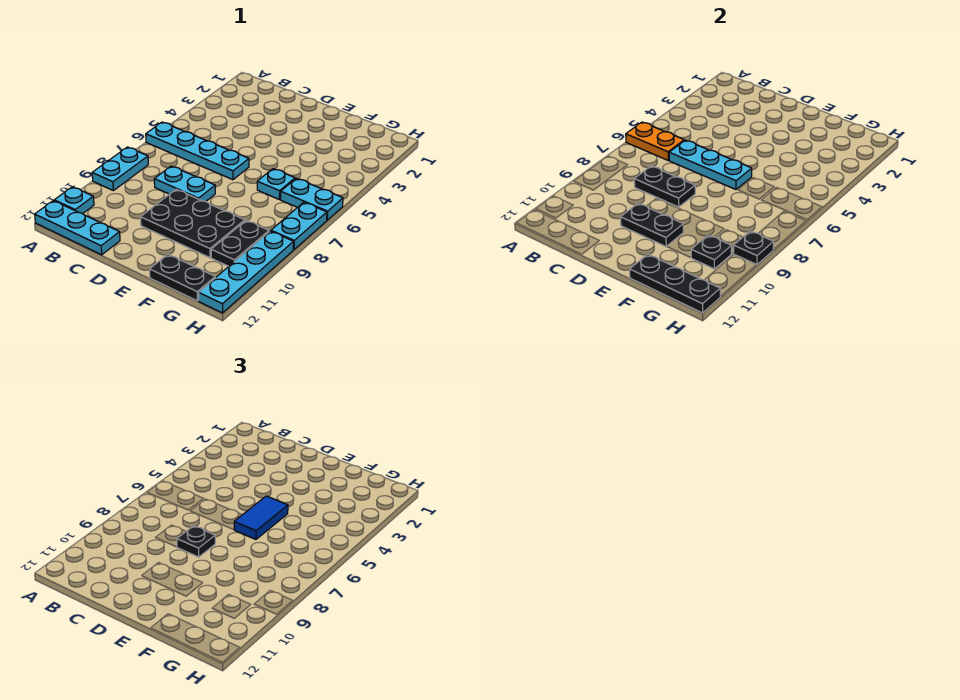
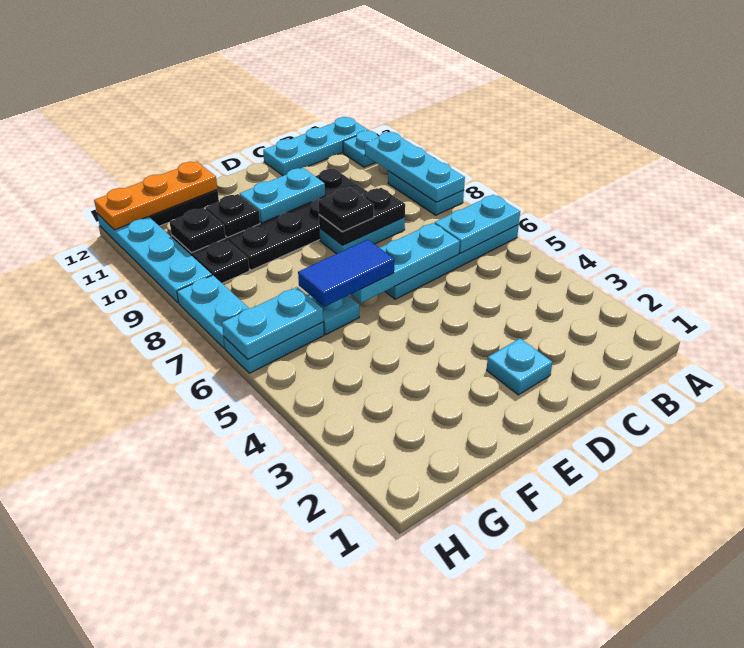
orange 1x2 plate [626,122,684,160] -> cyan 1x2 plate [435,195,520,253]
none -> cyan 1x3 plate [365,132,465,202]
none -> cyan 1x1 plate [487,338,552,395]
black 2x3 plate [141,189,245,258] -> black 2x4 plate [225,169,368,270]
black 1x2 plate [621,203,683,246] -> cyan 1x2 plate [240,168,325,223]
blue 1x2 tile [234,496,288,539] -> blue 1x2 tile turned to [298,240,394,307]
black 1x3 plate [630,254,720,313] -> orange 1x3 plate [94,161,217,230]
none -> cyan 1x2 plate [222,287,323,359]
black 1x1 plate [733,231,774,265] -> black 1x1 plate moved to [205,194,260,237]

